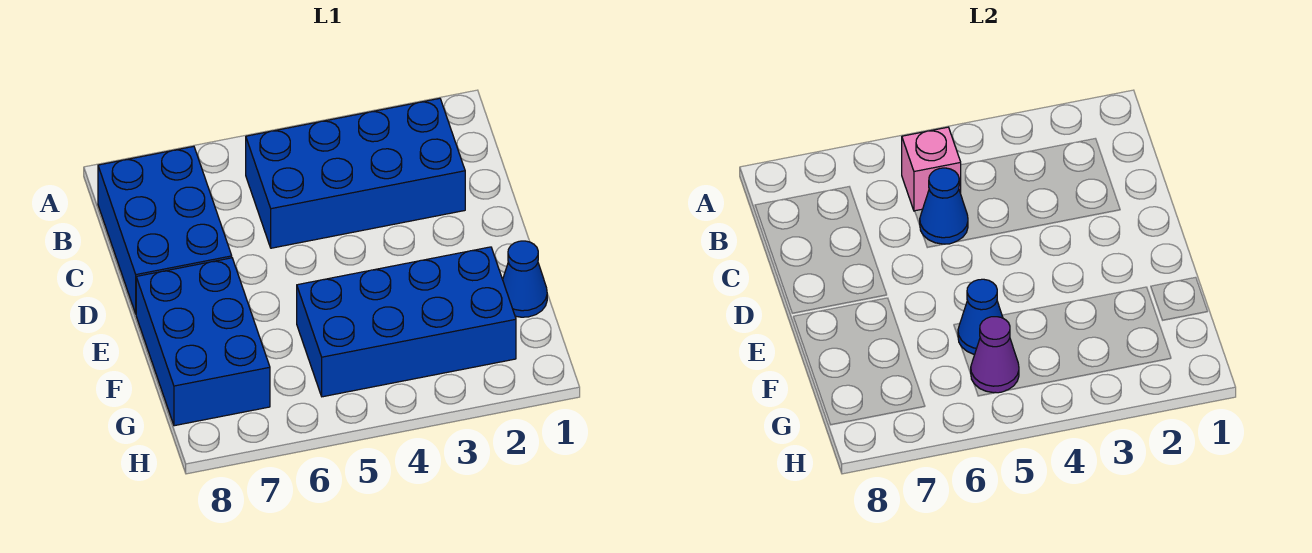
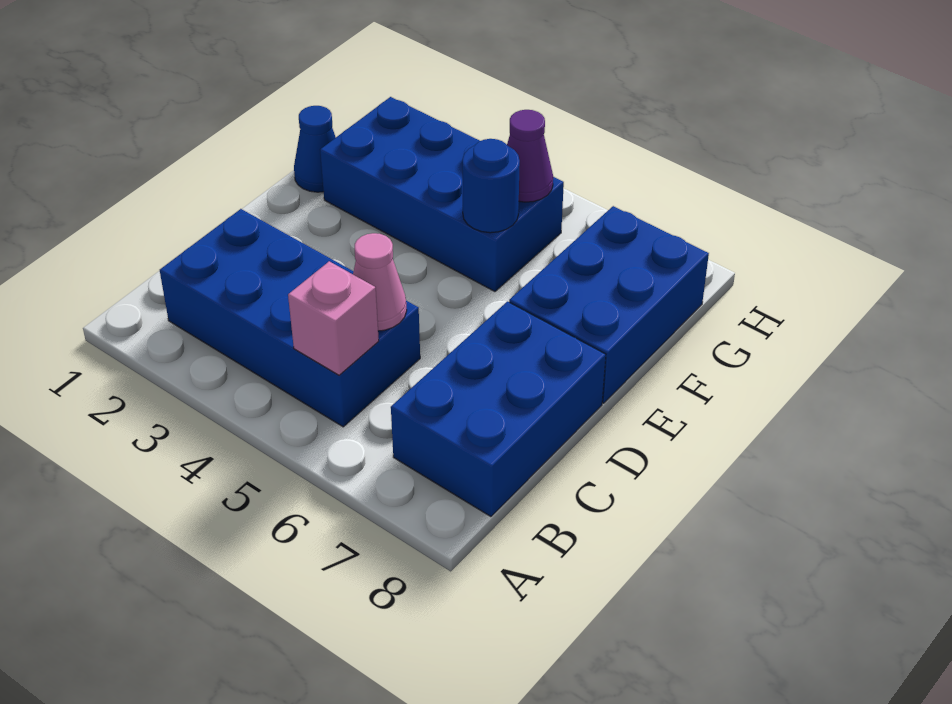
blue 1x1 cone [920,168,968,244] -> pink 1x1 cone [353,233,407,331]
blue 1x1 cone [958,279,1003,354] -> blue 1x1 round brick [462,139,520,233]

